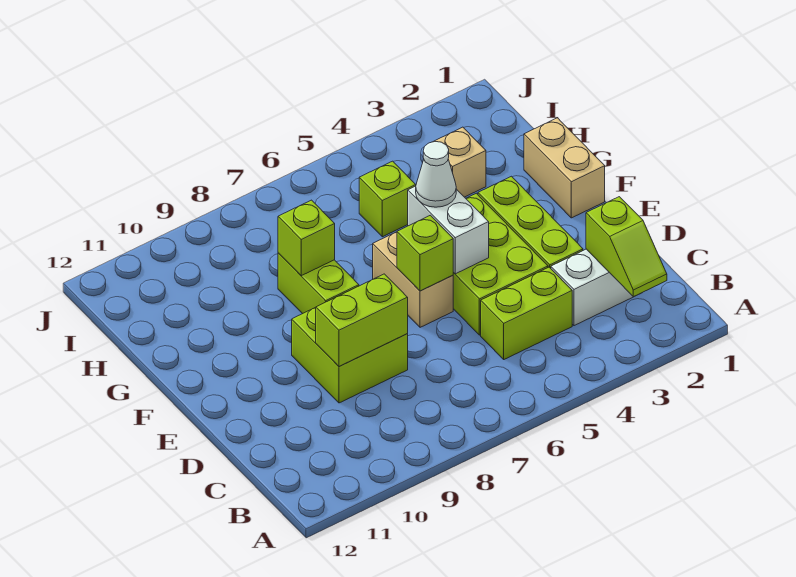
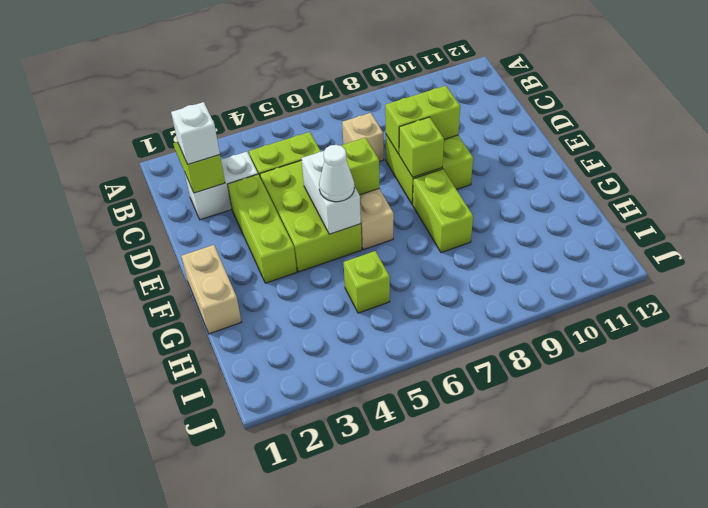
none -> white 1x1 brick [171,102,220,164]
lime 1x1 brick [278,200,335,276] -> lime 1x1 brick moved to [399,117,444,177]
tan 1x1 brick [433,127,486,197] -> tan 1x1 brick moved to [342,113,384,162]

